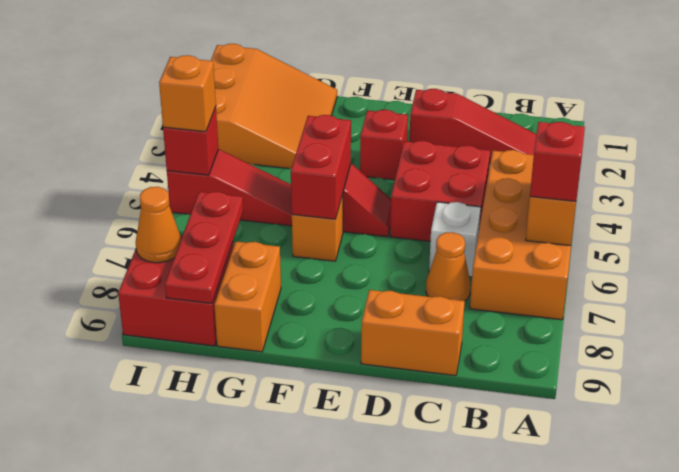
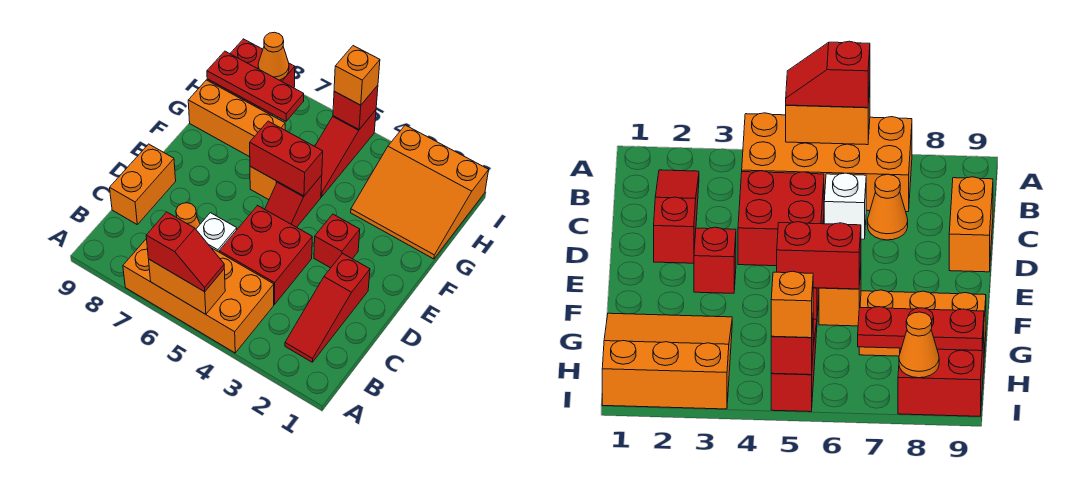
orange 1x2 brick [214,242,281,352] -> orange 1x3 brick [188,80,285,157]

